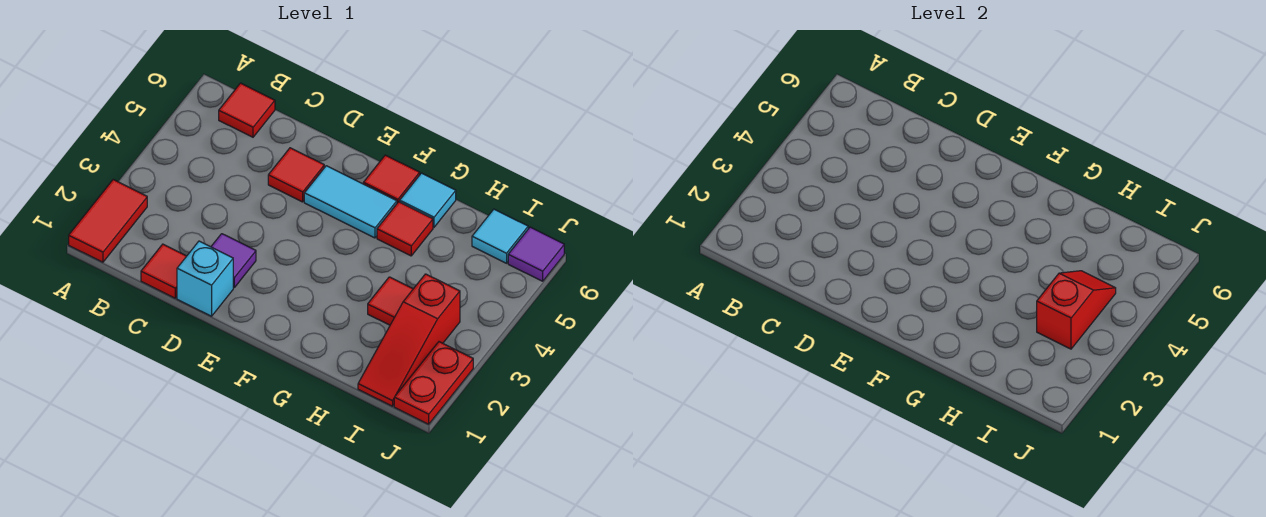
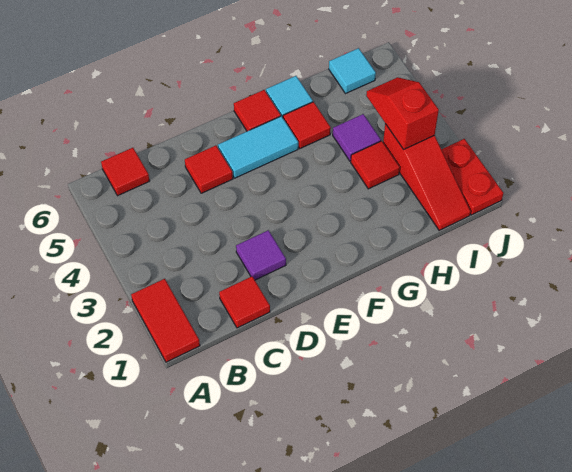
cyan 1x1 brick [177,241,233,316] -> none
purple 1x1 tile [508,227,564,281] -> purple 1x1 tile moved to [333,114,381,161]

